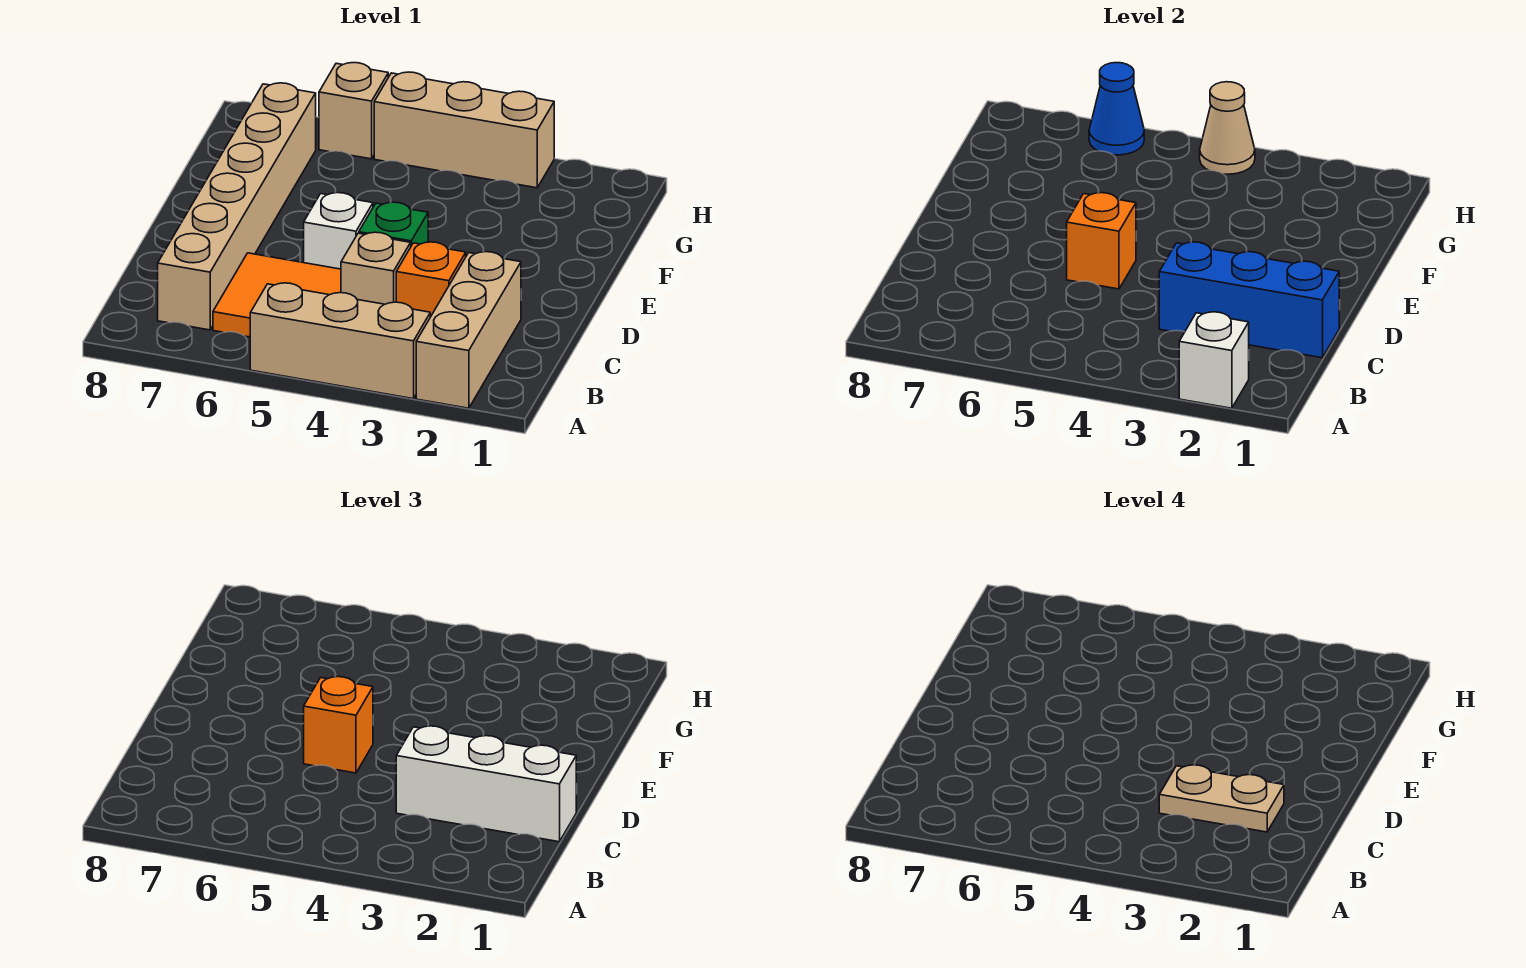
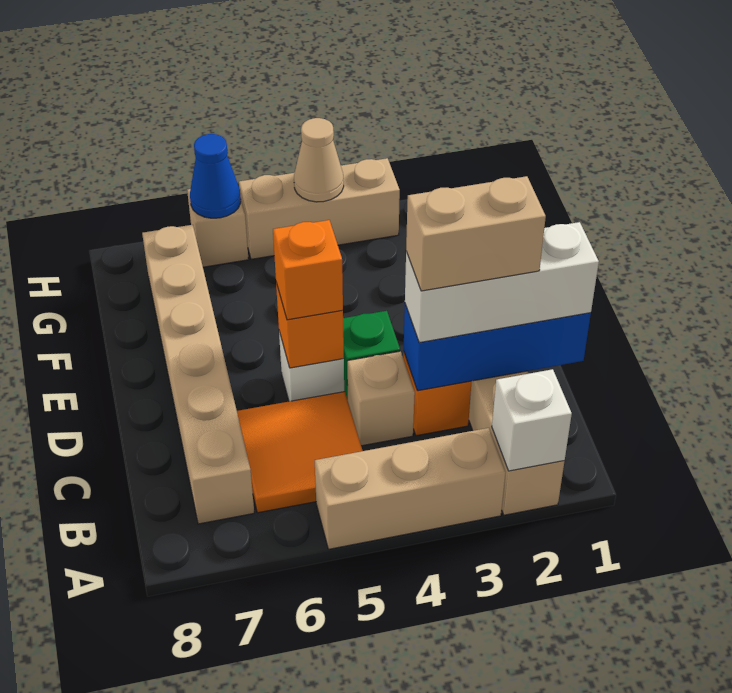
tan 1x2 plate [1159,765,1284,832] -> tan 1x2 brick [406,176,546,291]

